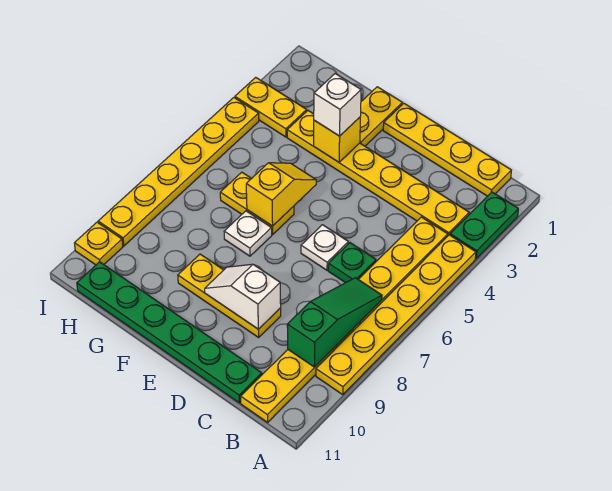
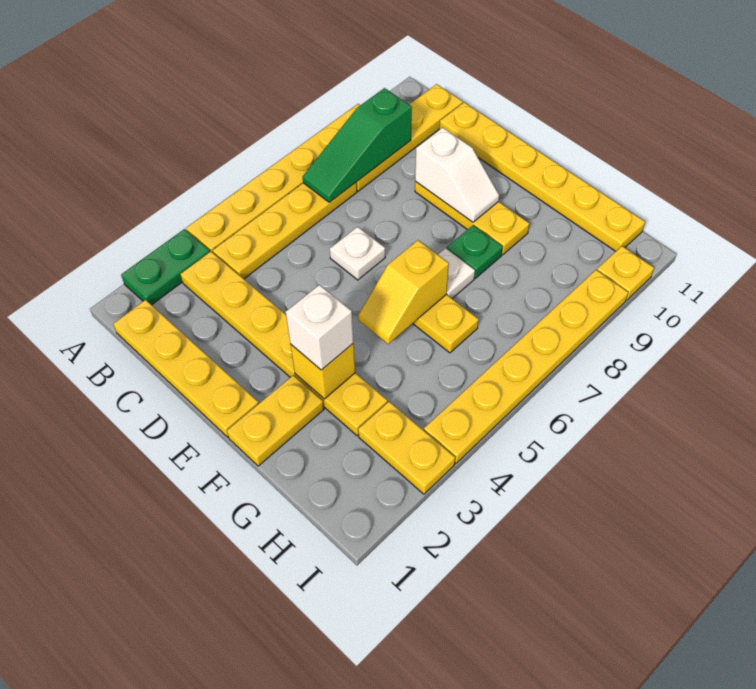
green 1x1 plate [328,243,376,283] -> green 1x1 plate moved to [447,225,503,278]
green 1x6 plate [77,262,262,403] -> yellow 1x6 plate [439,102,645,251]

